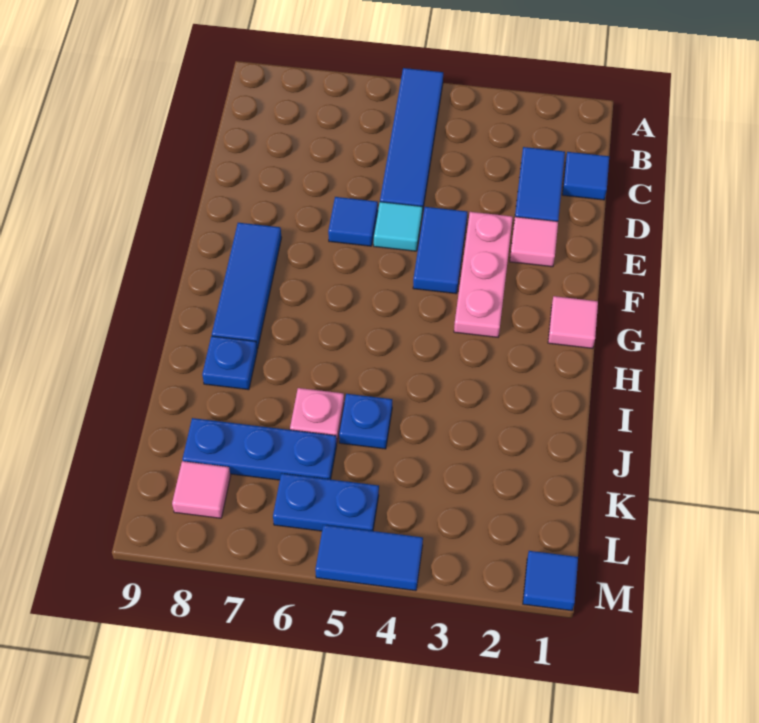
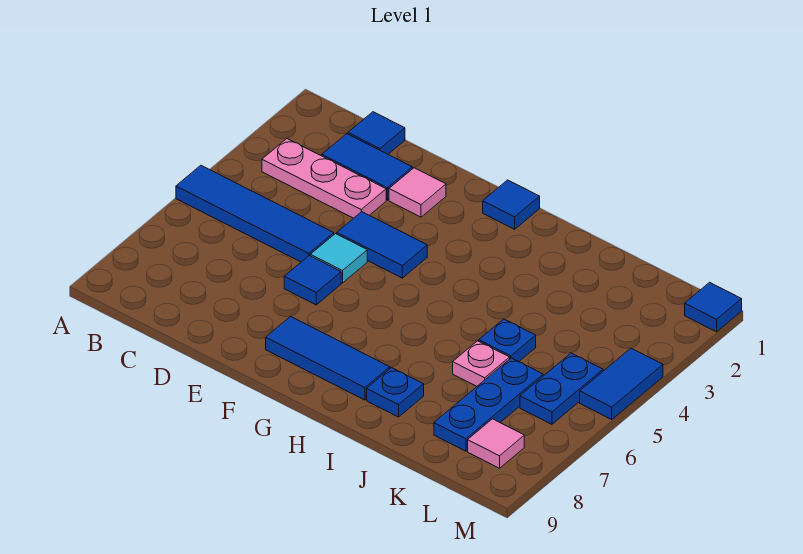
pink 1x3 plate [454,212,513,337] -> pink 1x3 plate moved to [262,139,386,218]
pink 1x1 tile [548,296,598,348] -> blue 1x1 tile [483,180,540,229]

